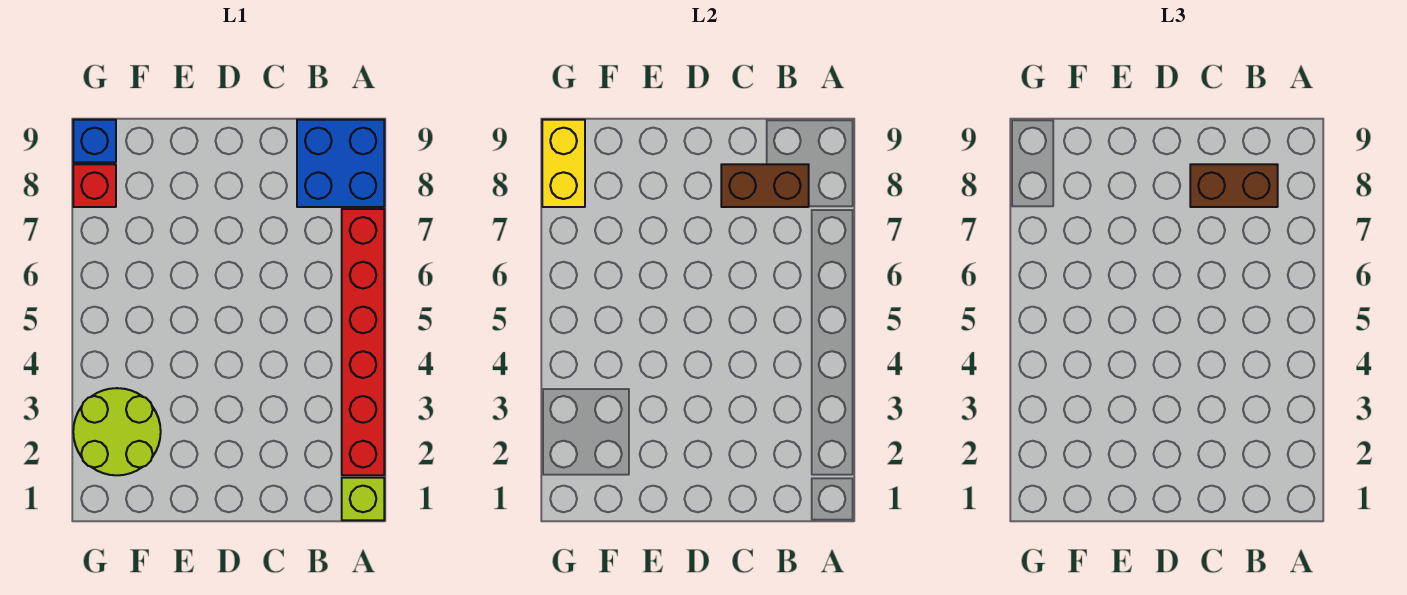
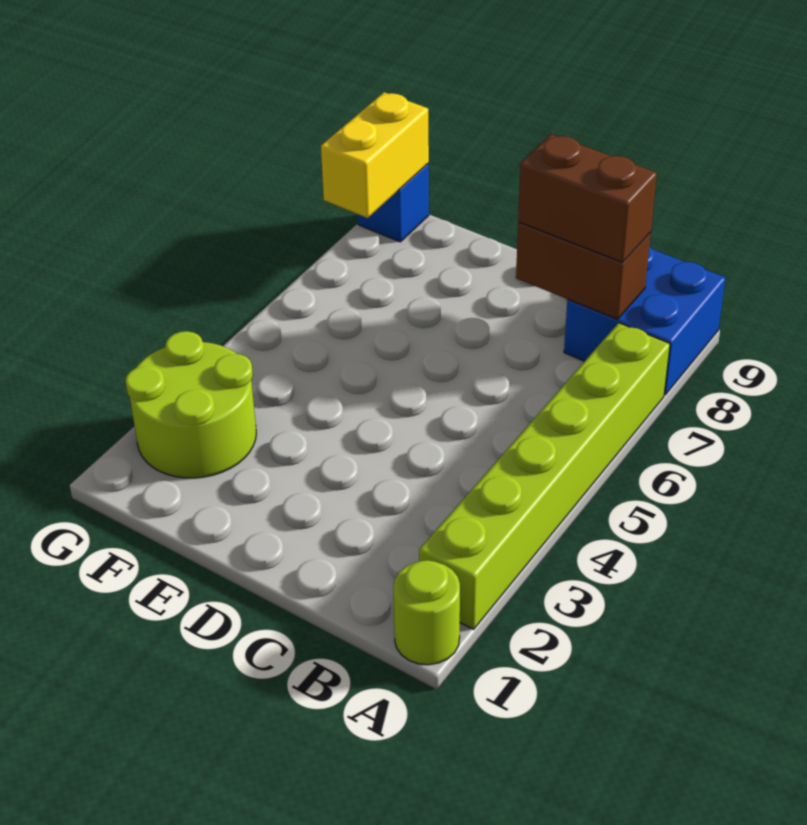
lime 1x1 brick [342,478,384,520] -> lime 1x1 round brick [393,560,460,665]
red 1x6 brick [342,209,384,475] -> lime 1x6 brick [419,323,670,629]
red 1x1 brick [73,164,116,207] -> none

